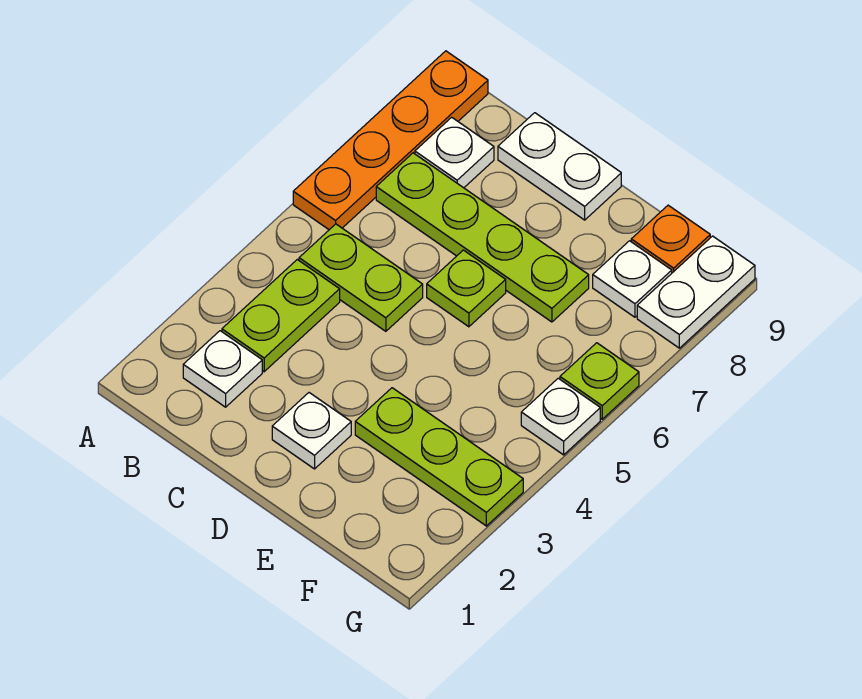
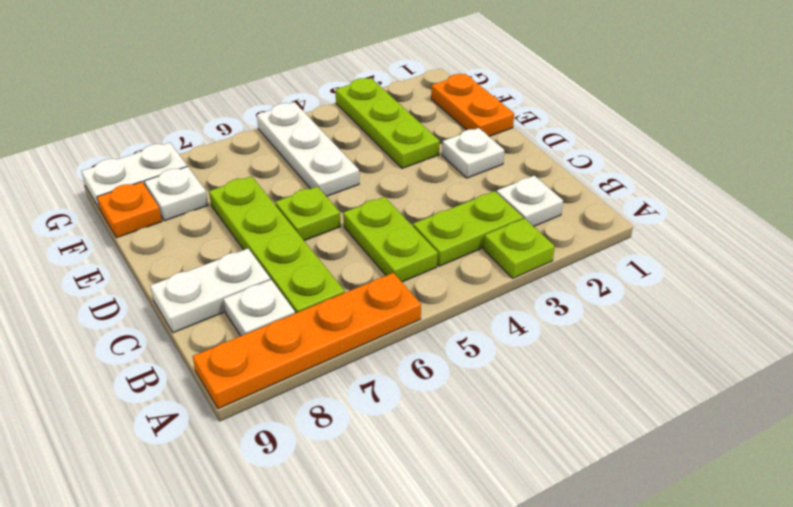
white 1x2 plate [498,113,621,220] -> white 1x2 plate turned to [150,249,270,333]
none -> orange 1x2 plate [431,74,514,136]
white 1x1 plate [521,378,600,455] -> white 1x3 plate [257,102,359,196]
lime 1x1 plate [560,343,639,419] -> lime 1x1 plate moved to [484,218,555,278]

